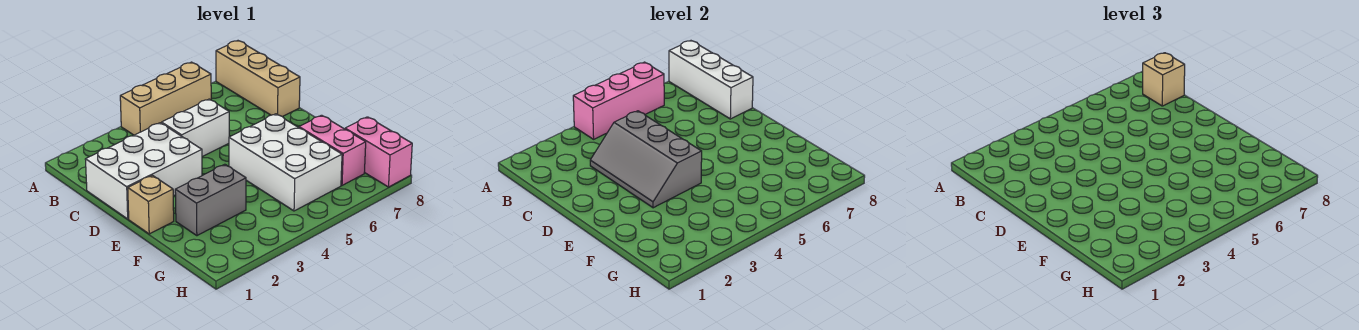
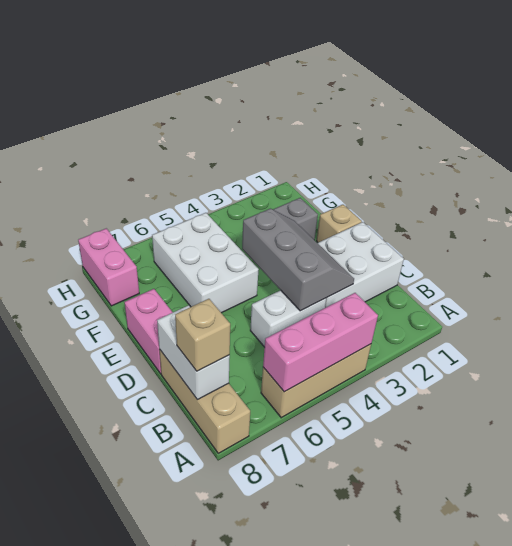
white 1x3 brick [669,41,753,119] -> white 1x2 brick [157,305,230,400]
pink 1x2 brick [299,115,366,185] -> pink 1x2 brick moved to [124,289,173,374]

